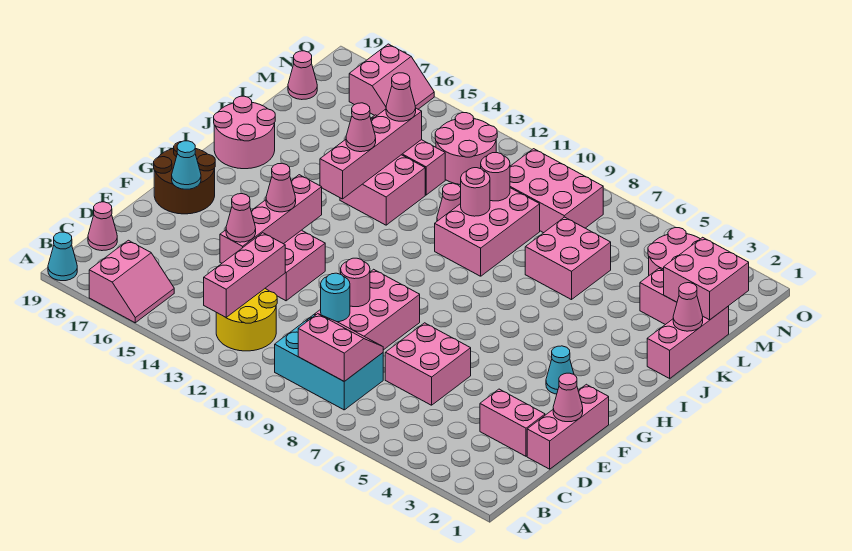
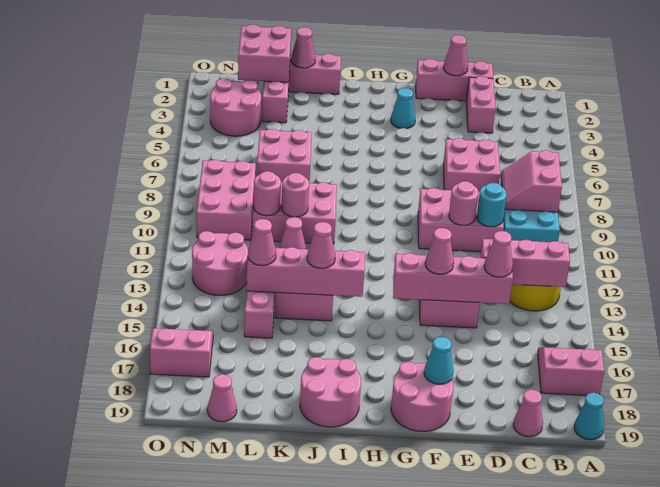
brown 2x2 round brick [154,142,215,214] -> pink 2x2 round brick [391,362,453,431]

